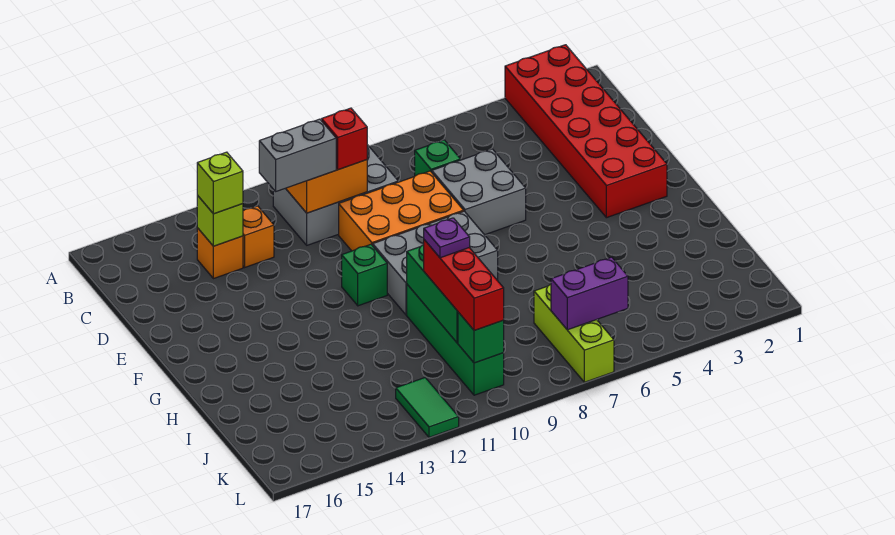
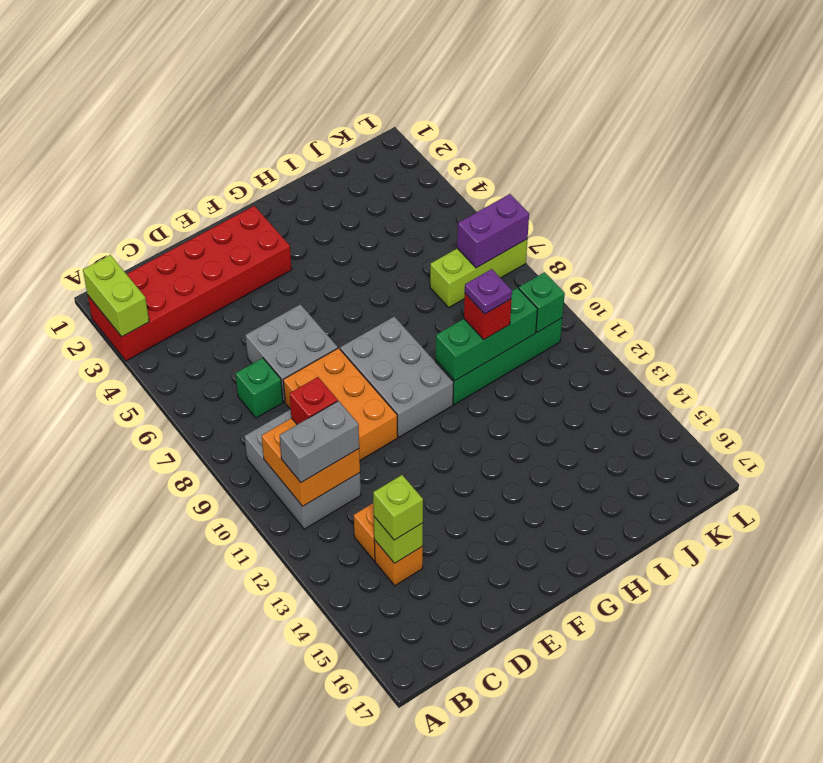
none -> lime 1x2 brick [83,255,149,337]
grey 1x2 brick [259,119,336,191] -> grey 1x2 brick turned to [280,401,359,482]
green 1x1 brick [342,244,387,306] -> none
red 1x3 brick [424,240,504,331] -> red 1x1 brick [464,294,512,339]
purple 1x2 brick [551,257,628,330] -> purple 1x2 brick turned to [457,194,529,268]
green 1x2 tile [396,378,459,437] -> none

